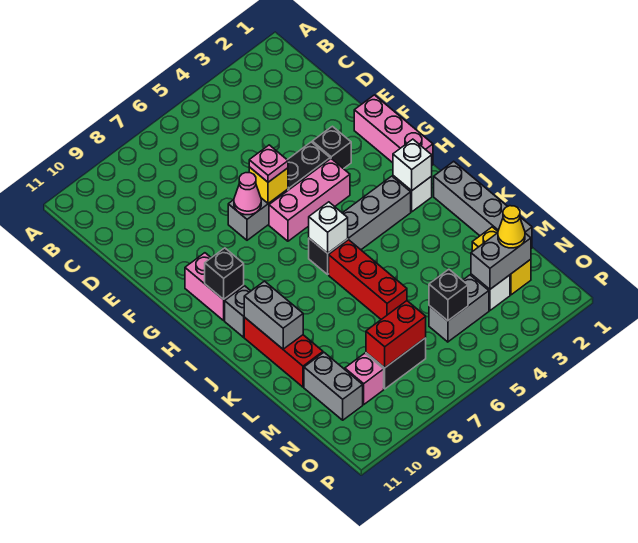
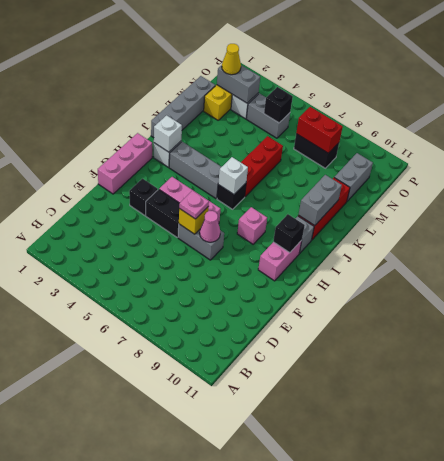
pink 1x1 brick [345,353,384,404] -> pink 1x1 brick moved to [237,207,267,244]

